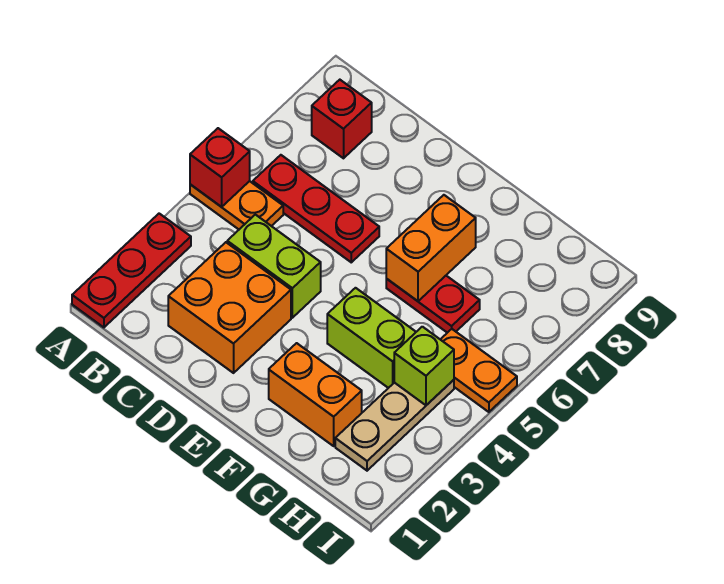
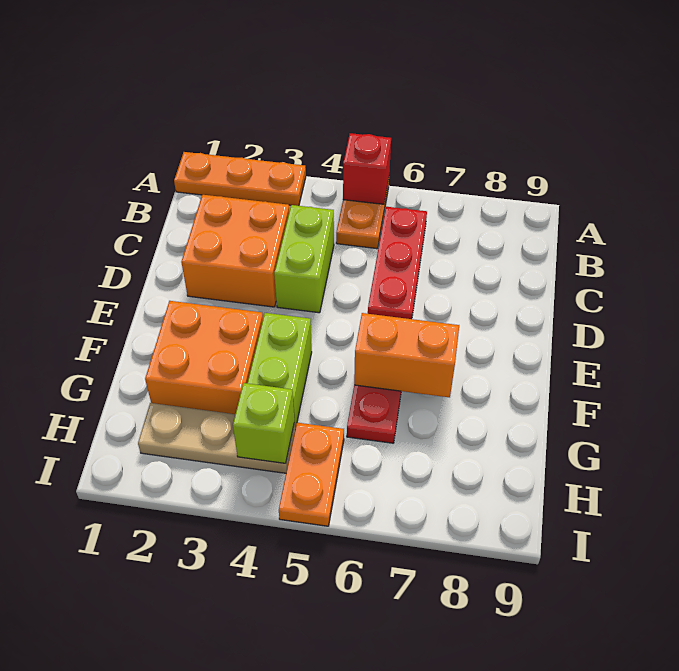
red 1x3 plate [72,214,191,327] -> orange 1x3 plate [174,152,306,206]
red 1x1 brick [312,80,372,158] -> none
orange 1x2 brick [269,343,362,446] -> orange 2x2 brick [145,301,263,414]

